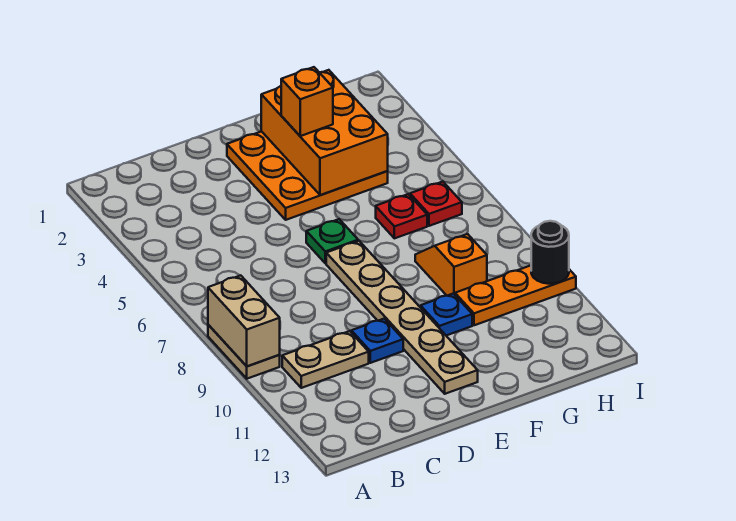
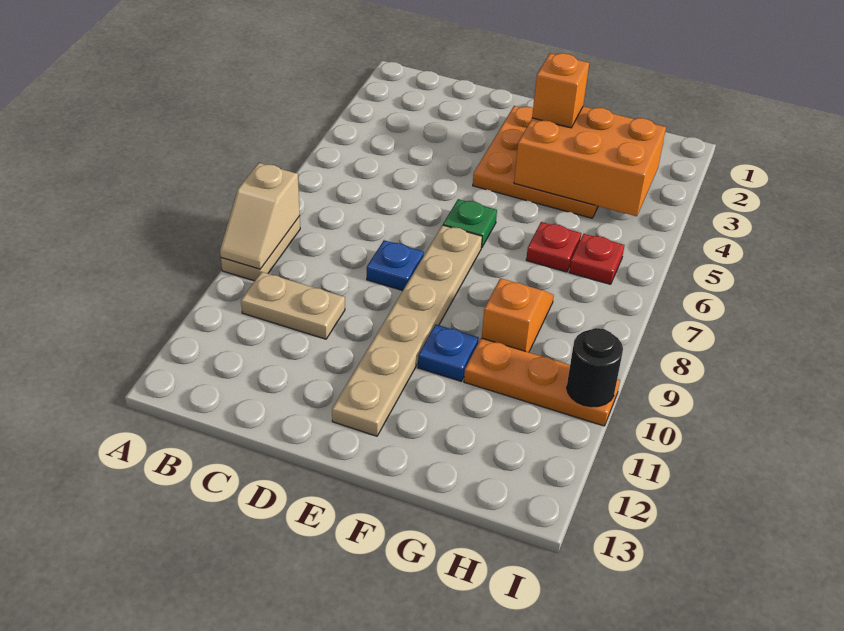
tan 1x2 brick [208,275,280,366] -> tan 1x2 slope [220,163,300,269]
blue 1x1 plate [351,319,403,363] -> blue 1x1 plate moved to [367,240,424,291]
orange 2x3 brick [261,70,388,195] -> orange 2x3 brick turned to [514,106,666,216]

